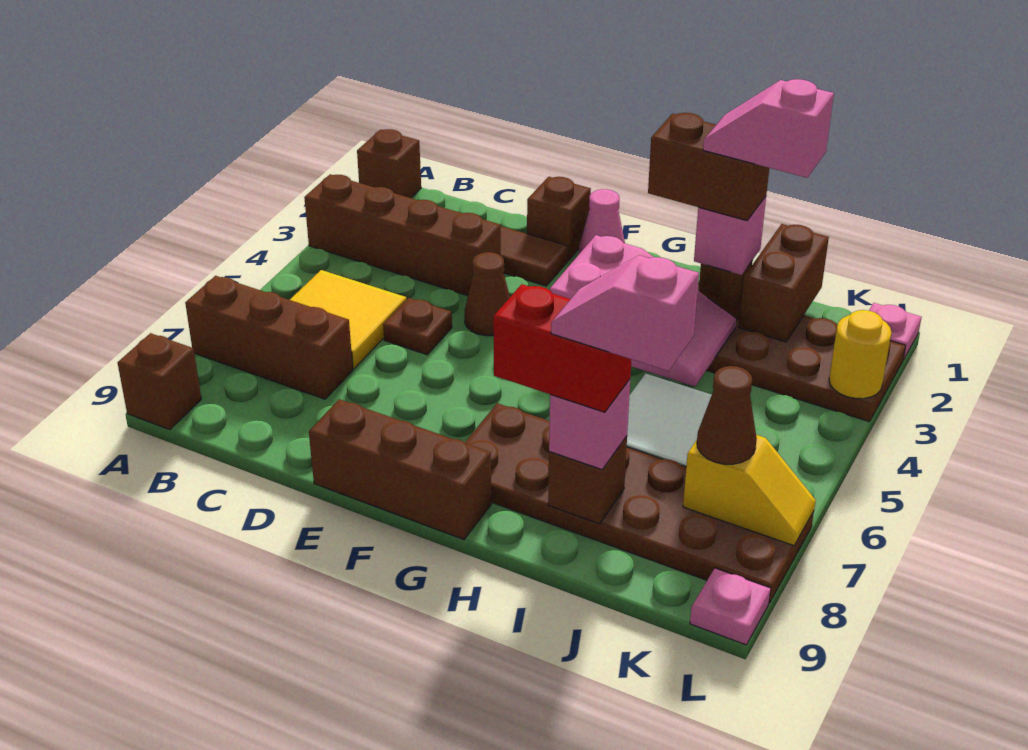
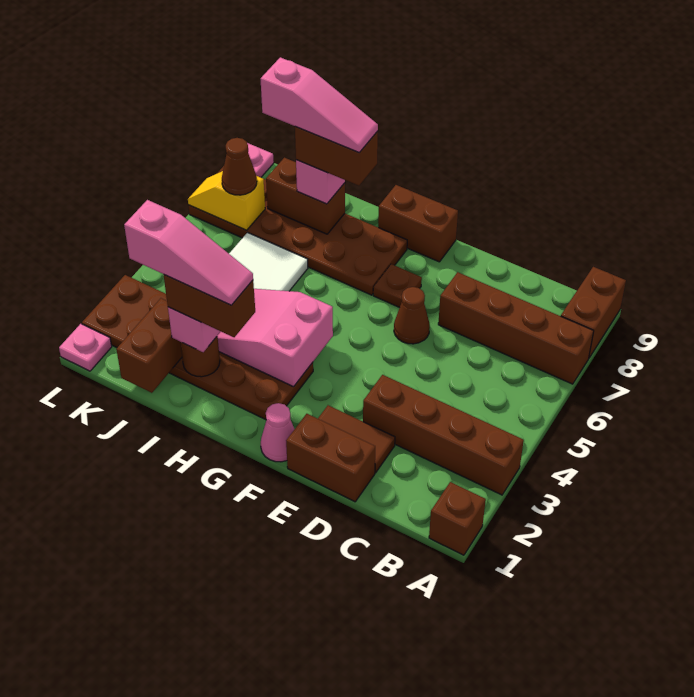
brown 1x3 brick [185,276,353,399] -> brown 1x4 brick [438,272,594,384]
brown 1x1 brick [118,333,201,430] -> brown 1x2 brick [561,267,626,358]
yellow 2x2 tile [290,270,407,369] -> none
brown 1x1 plate [383,298,452,355] -> brown 1x1 plate moved to [373,264,422,308]
brown 1x1 brick [527,177,591,260] -> brown 1x2 brick [286,414,375,502]
brown 1x1 cone [464,252,510,336] -> brown 1x1 cone moved to [394,287,430,344]
brown 1x3 brick [309,399,491,539] -> brown 1x2 brick [378,185,458,262]
red 1x2 brick [493,284,631,412] -> brown 1x2 brick [295,127,378,186]
pink 1x2 slope [703,79,834,178] -> pink 1x3 slope [124,200,253,305]
brown 1x1 brick [548,436,627,524] -> brown 1x2 brick [266,158,345,234]
pink 1x2 slope [551,255,699,371] -> pink 1x3 slope [260,57,378,153]
yellow 1x1 round brick [829,310,892,399] -> none

